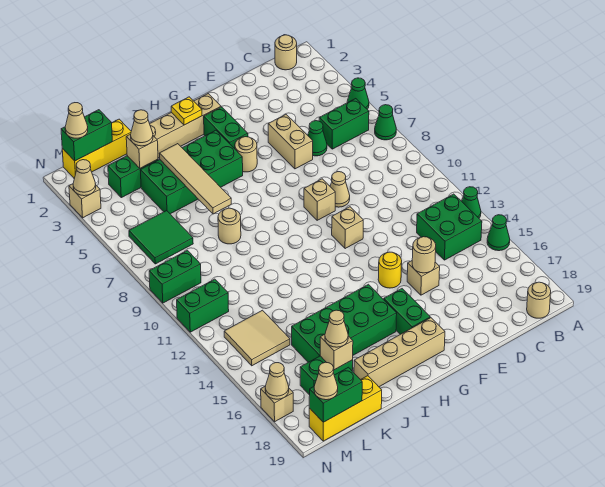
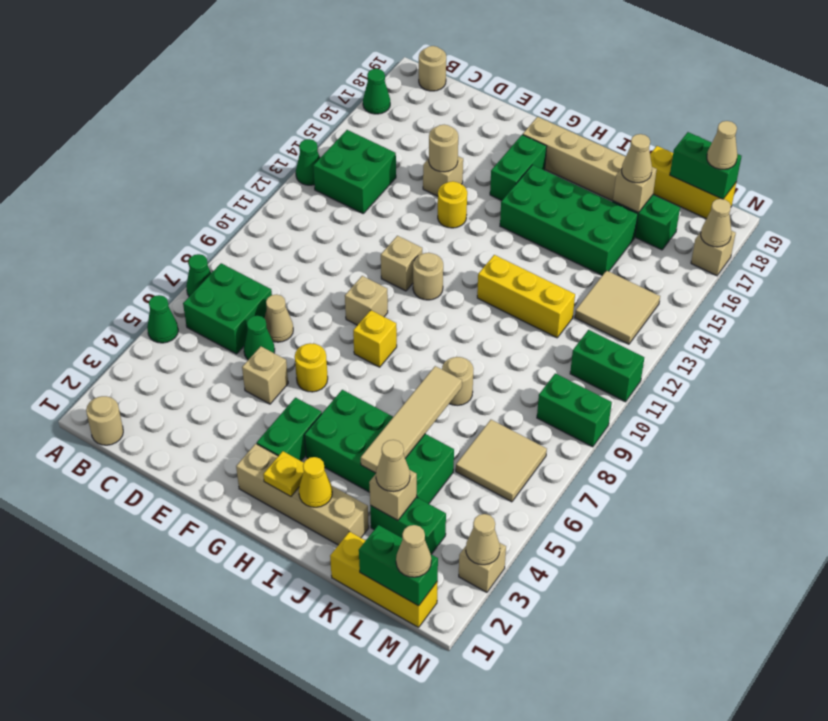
green 1x1 cone [487,215,510,251] -> green 1x1 cone moved to [363,69,390,114]
green 1x2 brick [319,99,369,149] -> green 2x2 brick [183,263,272,354]
tan 1x2 brick [268,115,313,169] -> tan 1x1 brick [242,346,288,404]
tan 1x1 cone [330,172,350,207] -> tan 1x1 cone moved to [265,294,293,342]
none -> yellow 1x1 round brick [295,343,328,392]
tan 1x1 round brick [235,137,257,172] -> tan 1x1 round brick moved to [413,253,443,300]
none -> yellow 1x1 brick [353,310,397,367]
none -> yellow 1x1 cone [299,457,332,507]
none -> yellow 1x3 brick [477,255,575,338]
green 2x2 tile [129,211,193,264] -> tan 2x2 tile [456,420,547,502]

